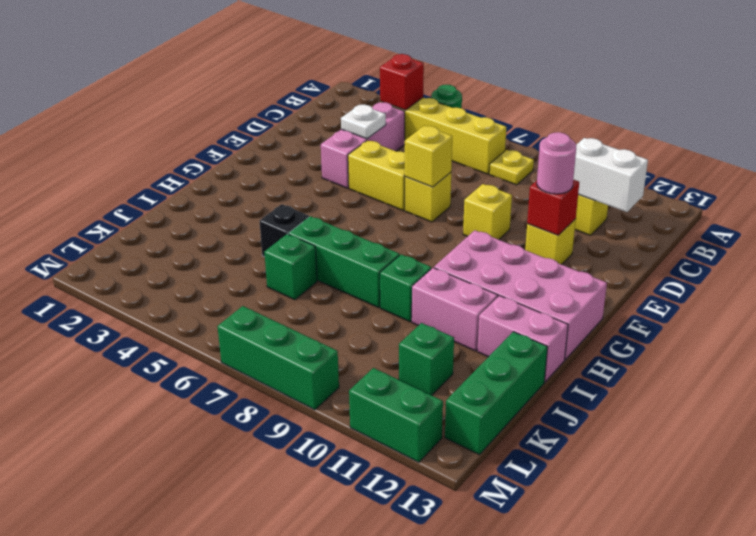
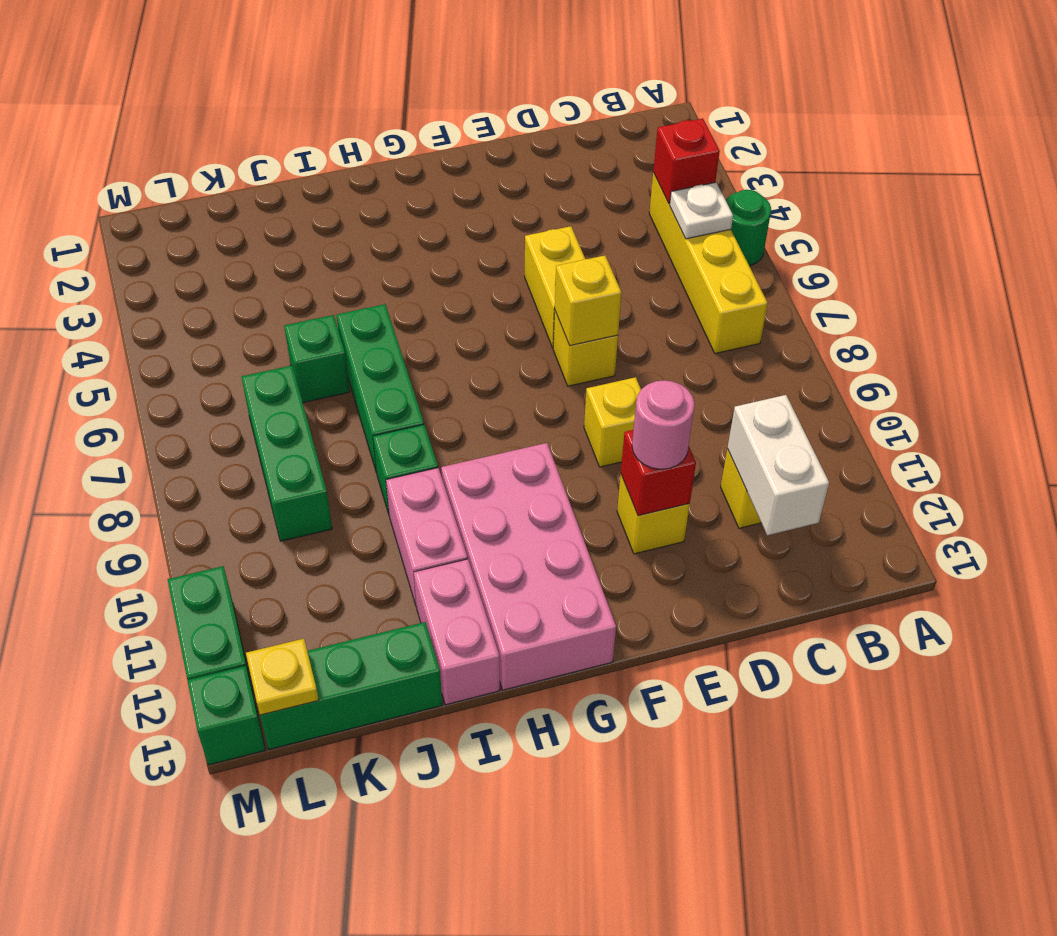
yellow 1x1 plate [489,150,534,185] -> yellow 1x1 plate moved to [246,639,319,715]
pink 1x3 brick [321,102,405,188] -> none
white 1x1 plate [341,105,386,139] -> white 1x1 plate moved to [670,182,733,239]
black 1x1 brick [260,204,309,257] -> none
green 1x1 brick [399,323,454,395] -> green 1x1 brick moved to [187,666,265,765]
green 1x3 brick [217,306,339,410] -> green 1x3 brick moved to [242,366,332,541]

